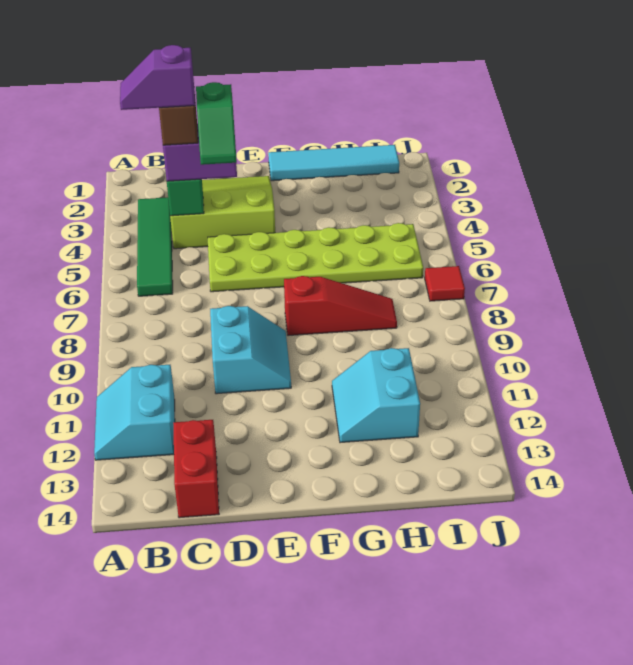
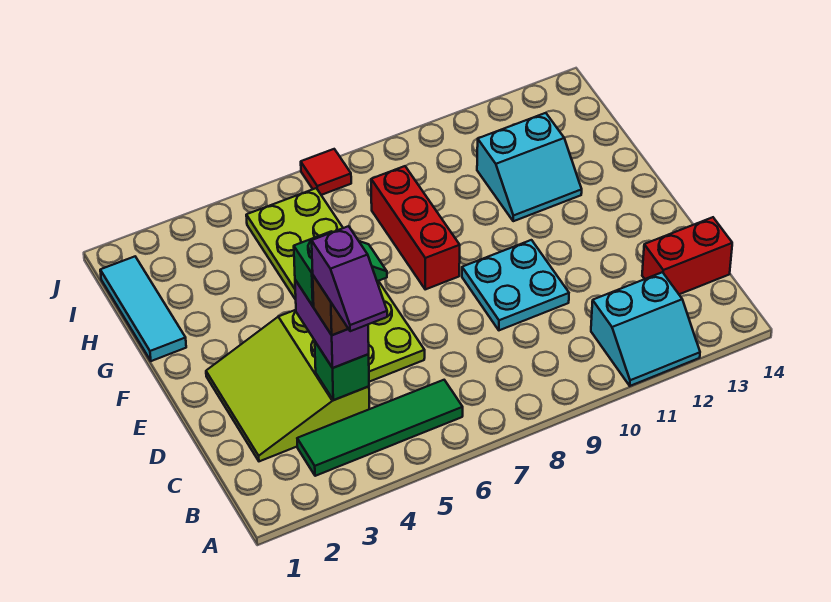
cyan 2x2 slope [210,306,291,394] -> cyan 2x2 plate [462,240,569,330]
cyan 1x4 tile [268,145,399,181] -> cyan 1x3 tile [100,257,186,361]
red 1x3 slope [284,276,397,336] -> red 1x3 brick [371,166,460,289]

